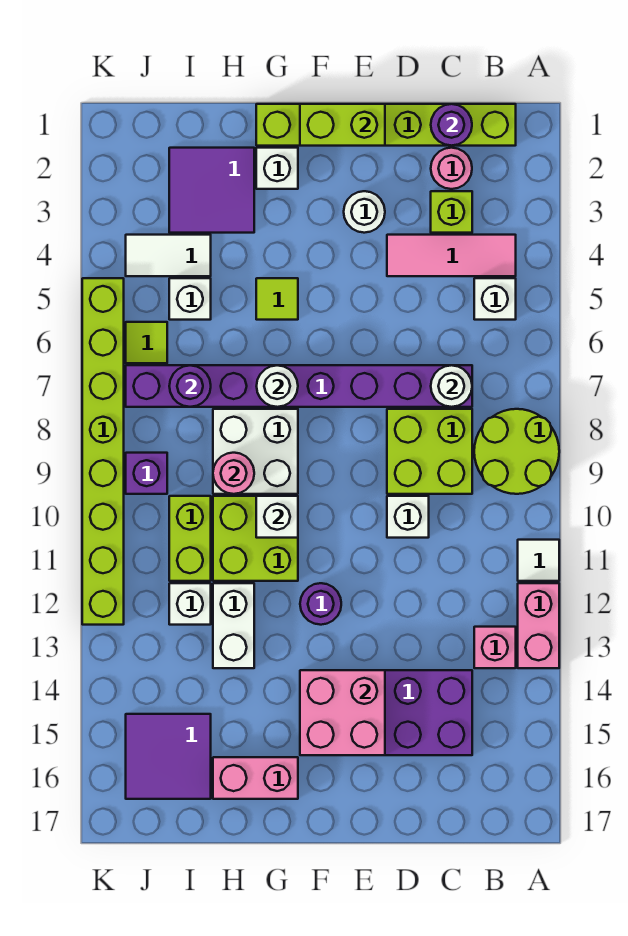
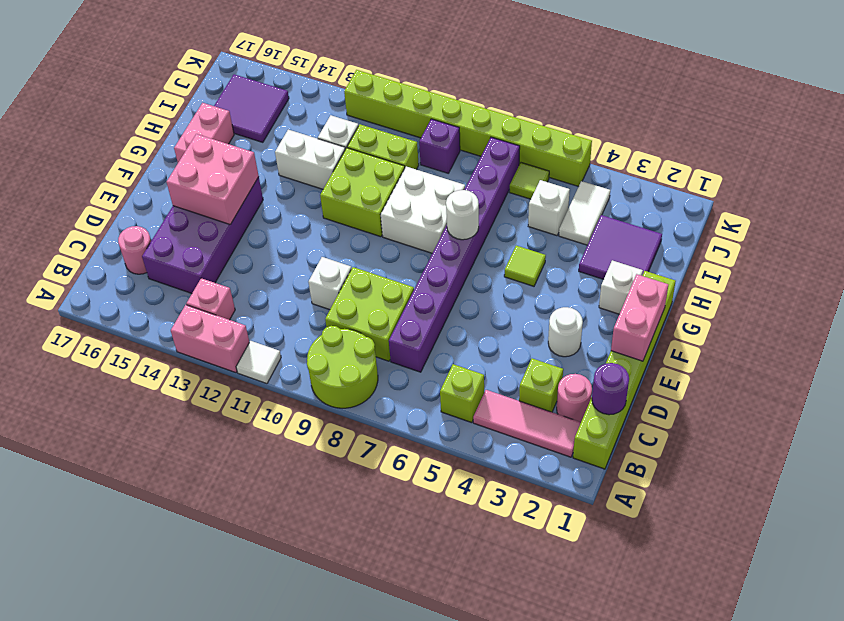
pink 1x3 tile [387,235,516,276] -> pink 1x3 tile turned to [473,390,581,457]
white 1x1 brick [474,278,516,320] -> lime 1x1 brick [440,364,484,423]
white 1x1 round brick [431,365,472,407] -> none
lime 1x2 brick [300,104,385,146] -> pink 1x2 brick [611,274,668,361]
purple 1x1 round brick [300,583,341,625] -> none
white 1x1 brick [256,496,298,538] -> none
pink 1x1 round brick [213,453,254,494] -> pink 1x1 round brick moved to [118,226,151,274]
purple 1x1 round brick [169,365,211,407] -> none

